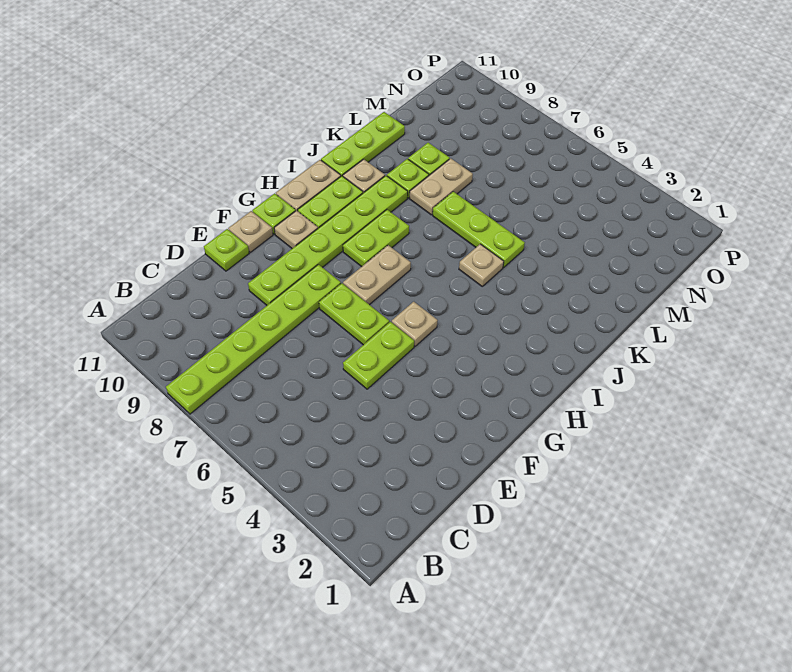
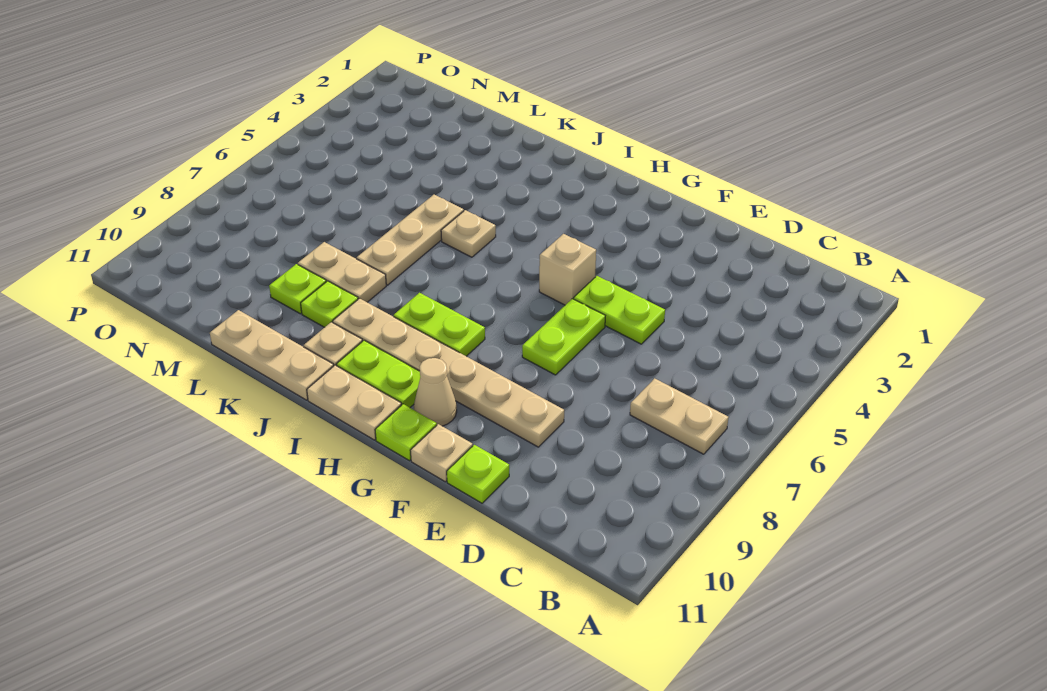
lime 1x6 plate [166,265,341,414] -> none
lime 1x6 plate [248,176,408,305] -> tan 1x6 plate [333,298,564,447]
tan 1x1 plate [392,302,438,346] -> tan 1x1 brick [539,234,596,305]
tan 1x2 plate [343,245,411,305] -> tan 1x2 plate moved to [630,378,729,454]
tan 1x1 plate [274,210,318,248] -> tan 1x1 cone [414,358,457,426]
lime 1x3 plate [321,112,405,176] -> tan 1x3 plate [210,310,334,400]
lime 1x3 plate [433,192,525,268] -> tan 1x3 plate [357,195,464,285]

